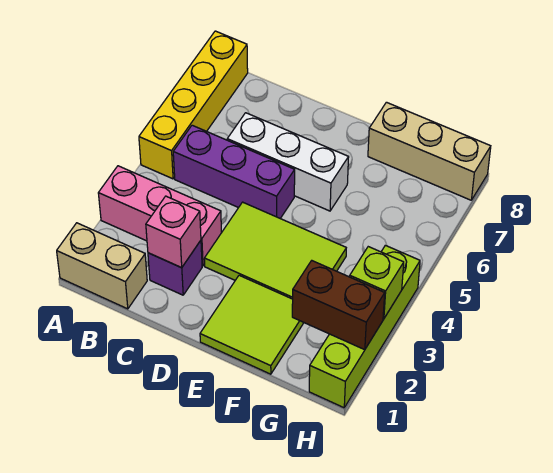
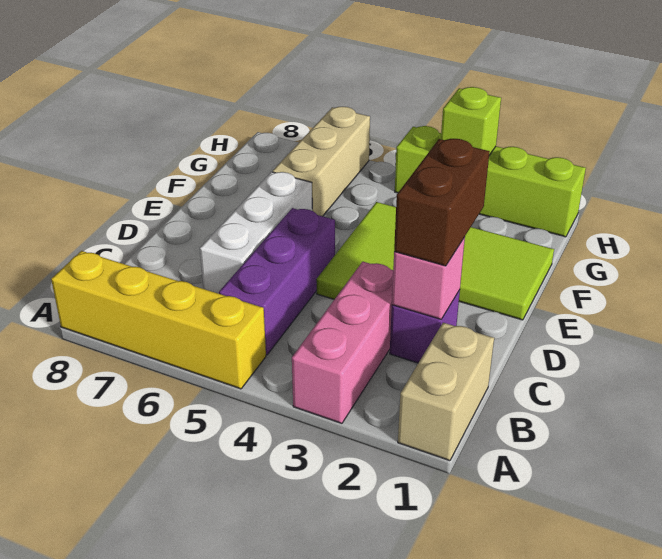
tan 1x3 brick [368,102,491,200] -> tan 1x3 brick moved to [273,107,370,216]
brown 1x2 brick [292,261,385,350] -> brown 1x2 brick moved to [394,139,490,266]

